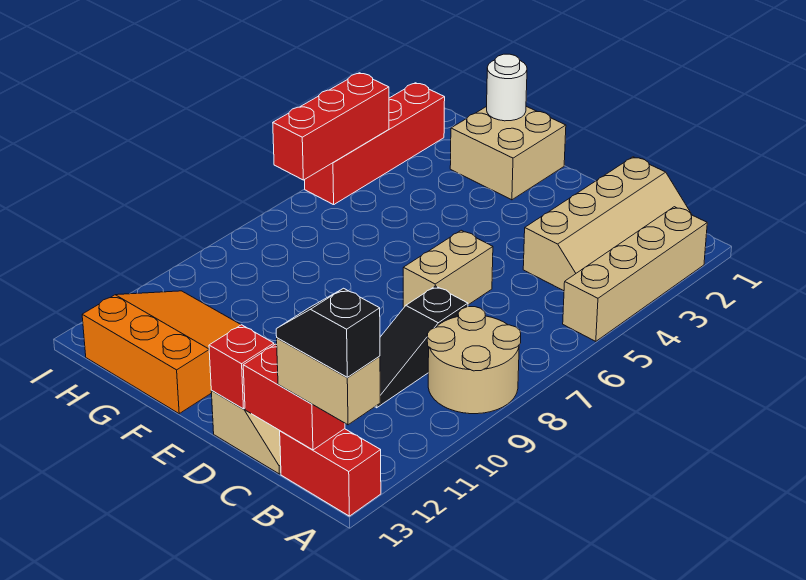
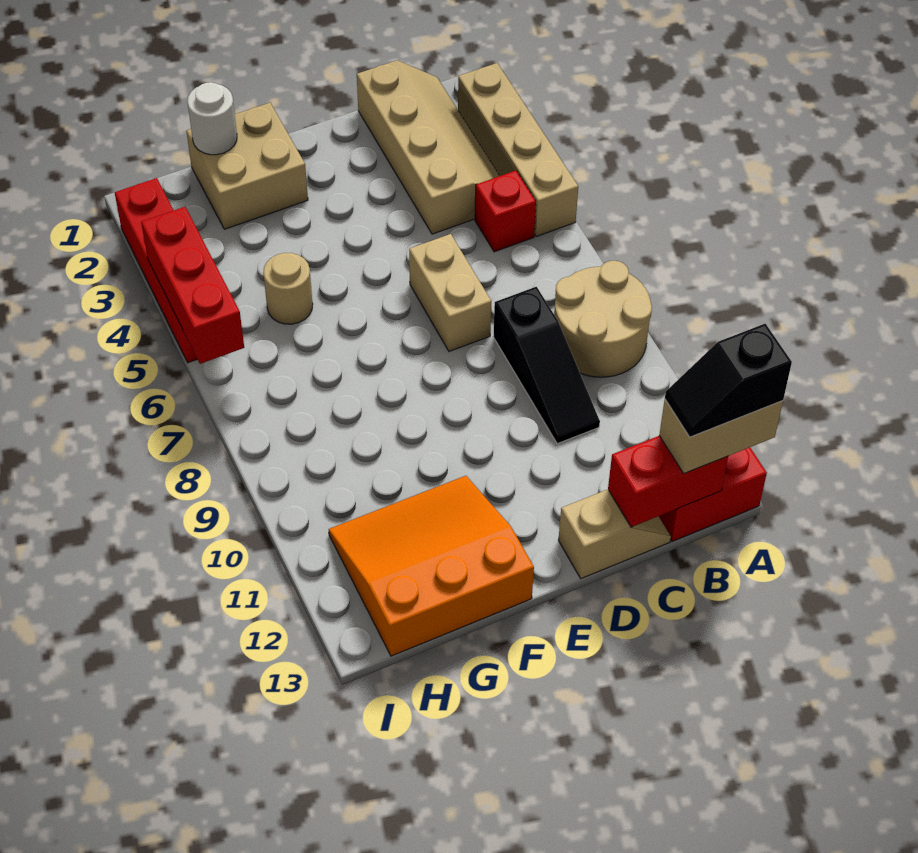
red 1x1 brick [209,325,274,409] -> red 1x1 brick moved to [475,171,536,252]
none -> tan 1x1 round brick [263,253,313,324]

